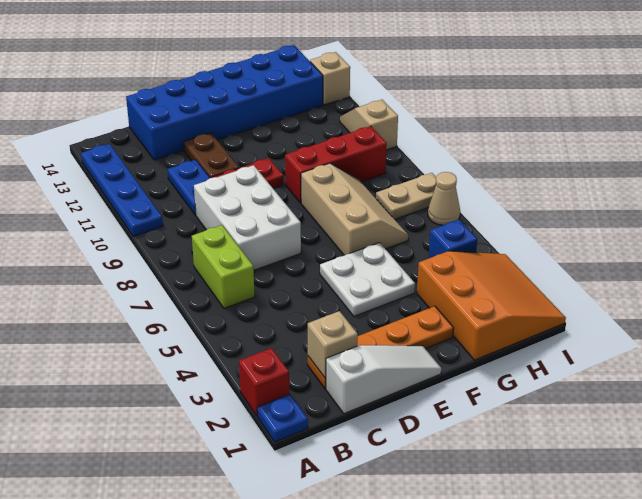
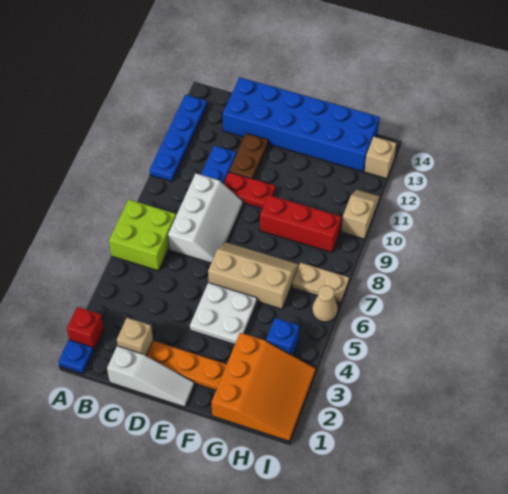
lime 1x2 brick [192,225,255,308] -> lime 2x2 brick [109,200,176,271]
white 2x3 brick [194,165,301,270] -> white 2x3 slope [168,174,243,263]
tan 2x3 slope [301,163,408,255] -> tan 2x3 slope turned to [208,242,299,309]

